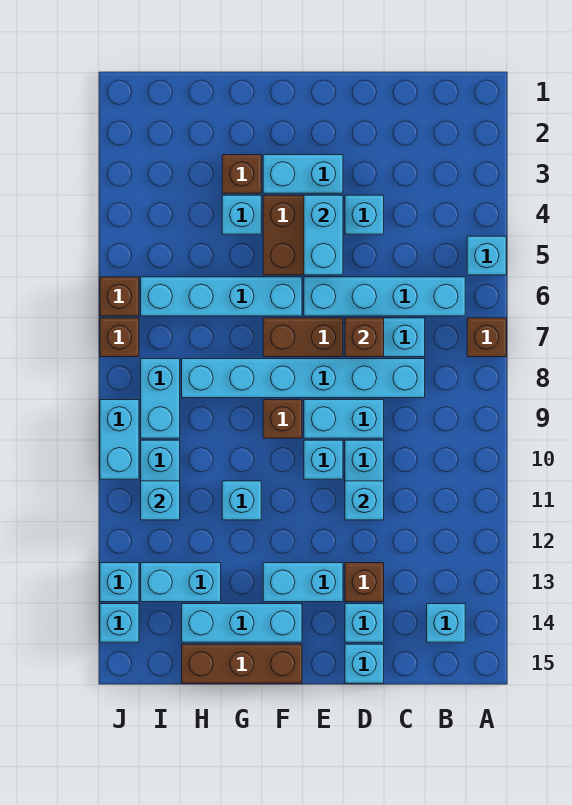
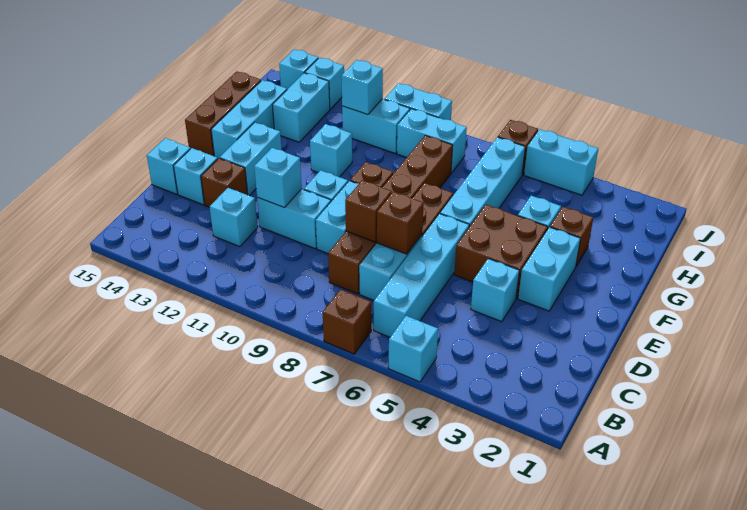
cyan 1x1 brick [427,604,465,642] -> cyan 1x1 brick moved to [210,188,258,247]
cyan 1x6 brick [182,359,425,398] -> brown 1x6 brick [328,136,453,294]
cyan 1x2 brick [304,195,343,275] -> cyan 1x2 brick moved to [524,129,598,195]
brown 1x1 brick [100,318,139,357] -> brown 1x1 brick moved to [345,180,392,242]

